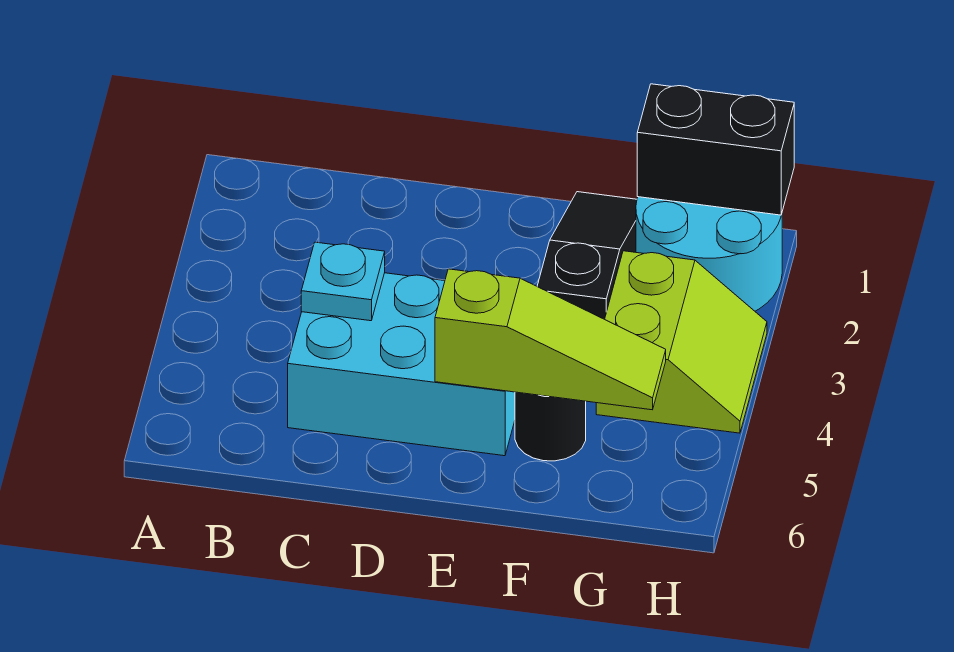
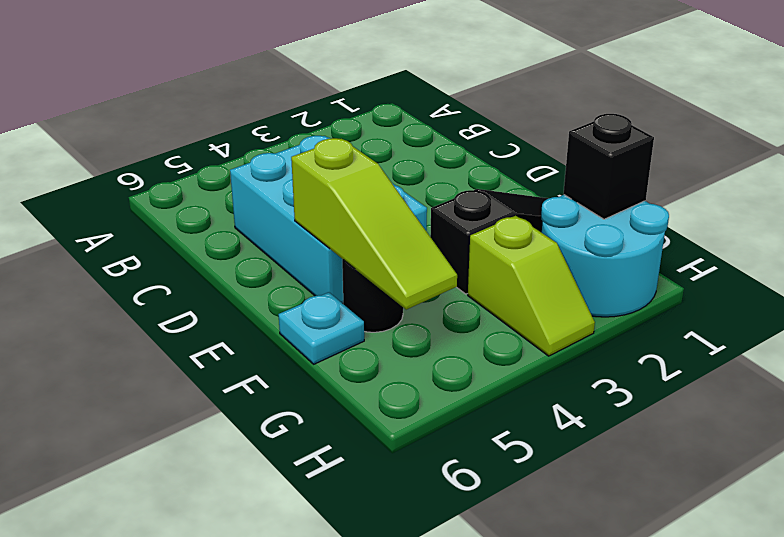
cyan 1x1 plate [301,242,385,321] -> cyan 1x1 plate moved to [279,292,364,364]
black 1x2 brick [637,84,794,215] -> black 1x1 brick [563,114,654,219]
lime 2x2 slope [596,251,767,433] -> lime 1x2 slope [468,216,595,356]

